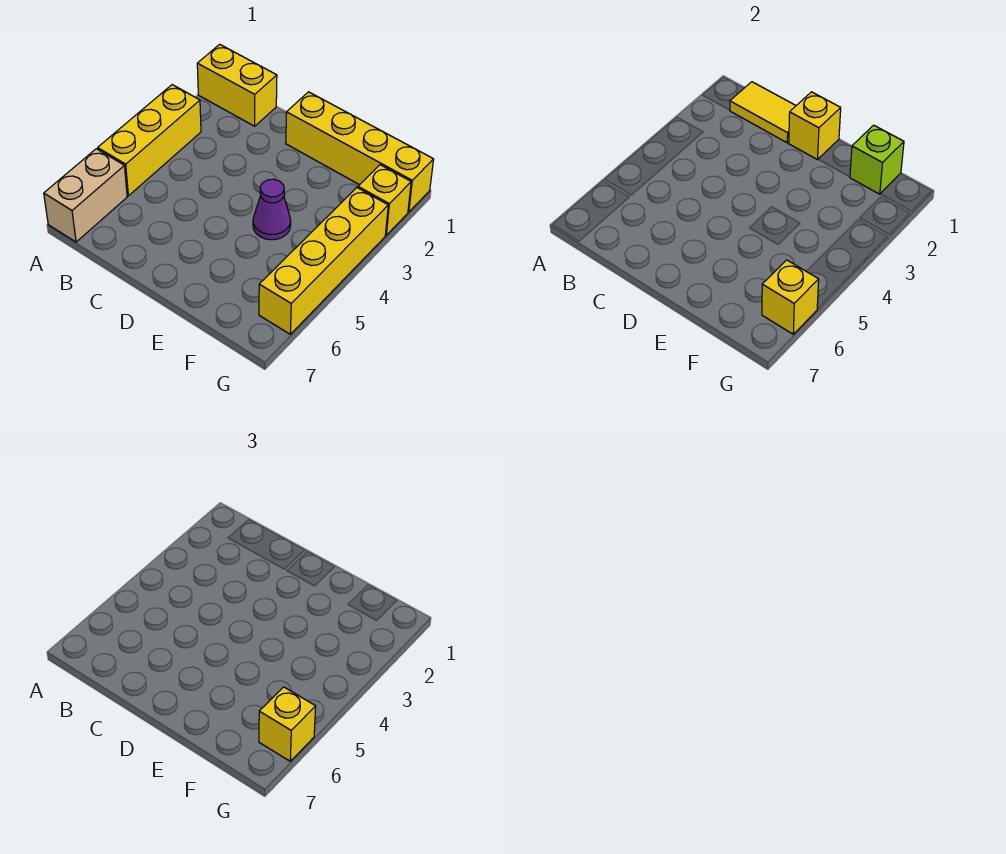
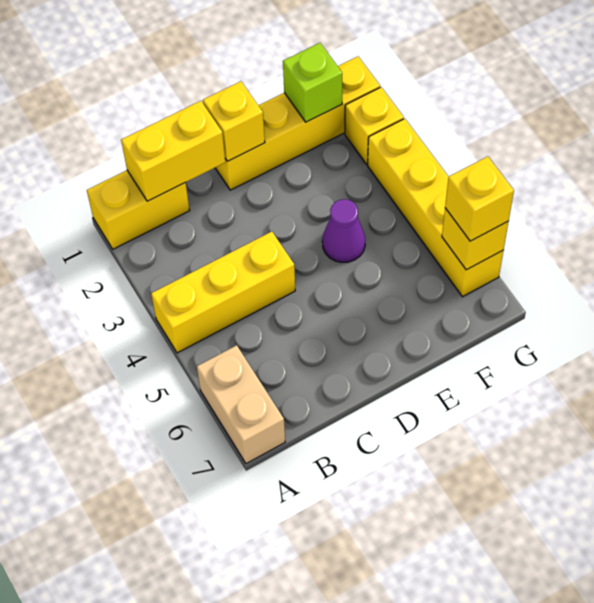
yellow 1x3 brick [98,85,201,196] -> yellow 1x3 brick turned to [151,232,295,353]
yellow 1x2 tile [730,82,796,143] -> yellow 1x2 brick [121,101,225,201]

